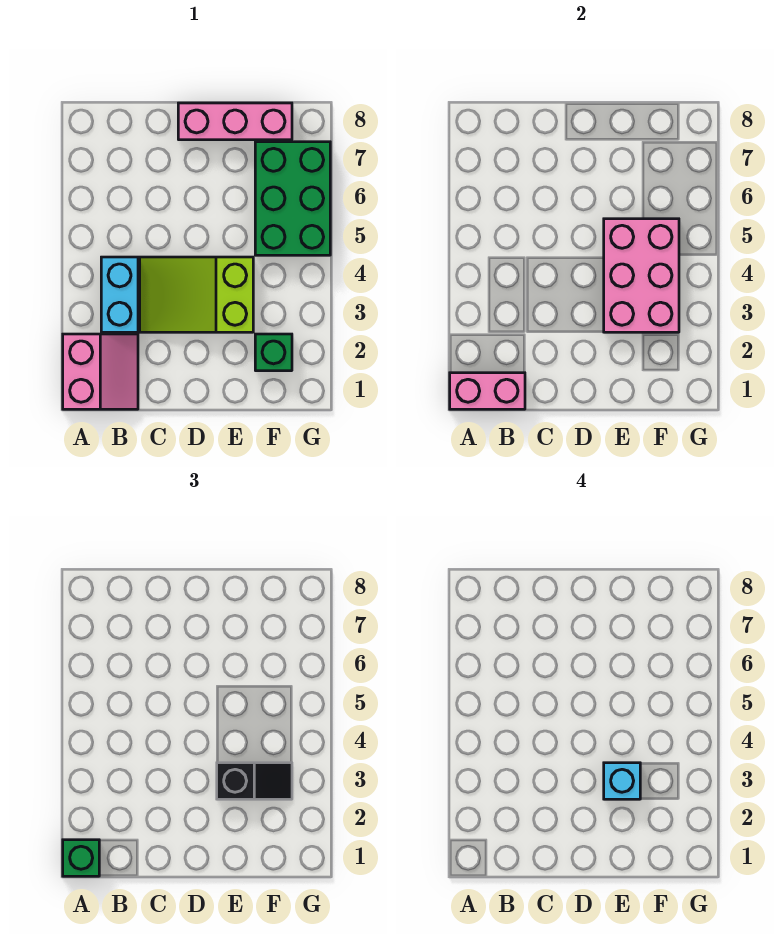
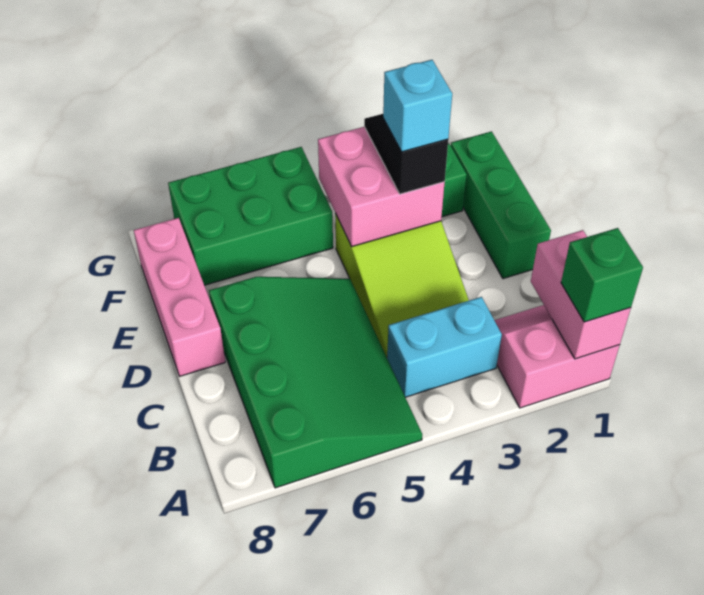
none -> green 3x4 slope [209,277,422,488]
none -> green 1x3 brick [451,131,551,279]
pink 2x3 brick [604,219,679,332] -> pink 2x2 brick [318,127,445,246]

